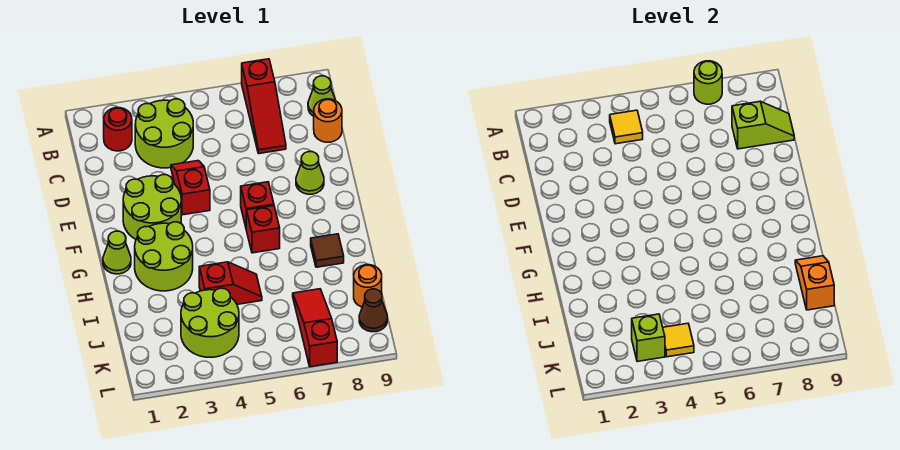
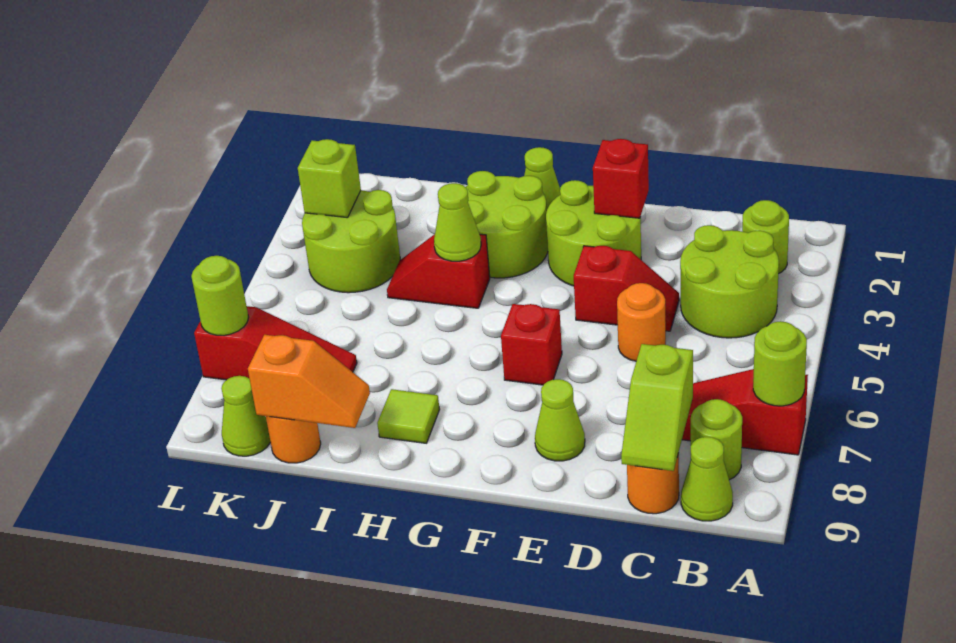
red 1x1 round brick [104,108,132,151] -> lime 1x1 round brick [742,200,789,274]
yellow 1x1 tile [610,110,643,144] -> none
none -> lime 1x1 round brick [691,399,742,480]
none -> orange 1x1 round brick [617,283,666,361]
red 1x1 brick [246,206,280,253] -> red 1x1 brick moved to [593,139,649,218]
none -> lime 1x1 cone [434,183,481,261]
brown 1x1 tile [311,234,344,267] -> lime 1x1 tile [377,389,440,443]
red 1x2 slope [199,262,262,304] -> red 1x2 slope turned to [387,234,490,308]
yellow 1x1 tile [663,323,694,357] -> none
brown 1x1 cone [359,289,387,332] -> lime 1x1 cone [221,376,270,456]
none -> lime 1x1 round brick [191,256,249,335]

